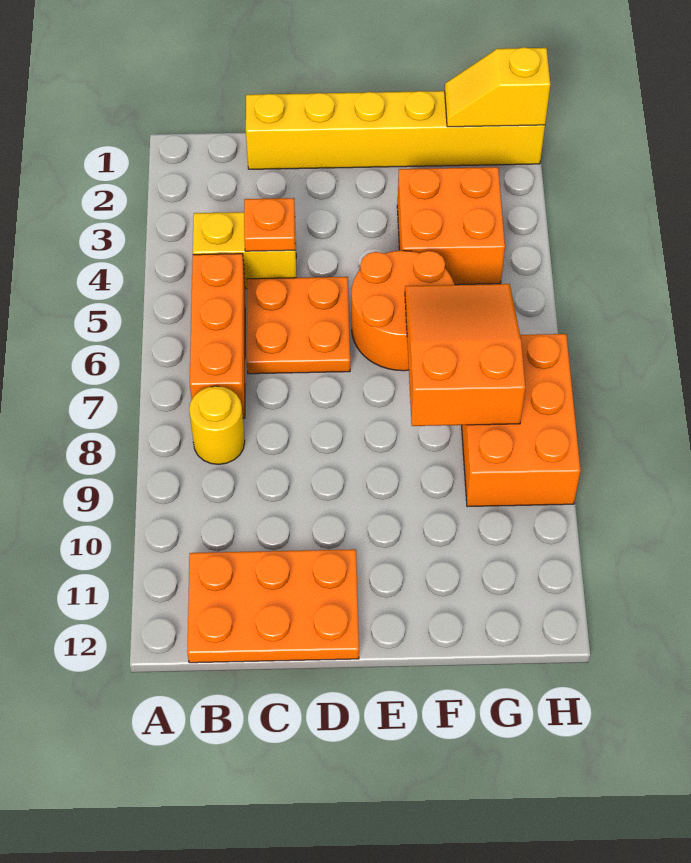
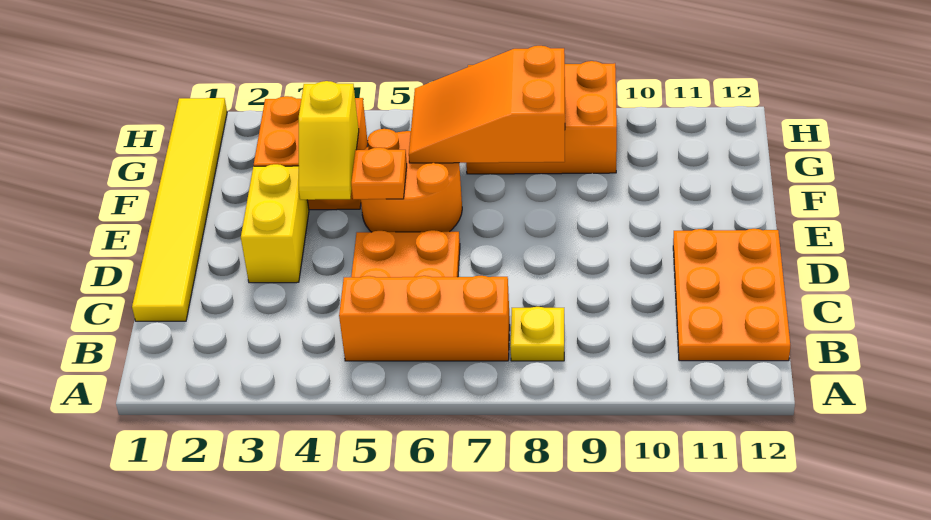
yellow 1x2 brick [193,212,296,289] -> yellow 1x2 brick moved to [241,164,309,283]
yellow 1x1 round brick [189,386,245,464] -> yellow 1x1 plate [510,307,564,361]
yellow 1x6 brick [246,91,545,169] -> yellow 1x6 tile [132,98,227,321]
orange 1x1 plate [244,198,295,251] -> orange 1x1 plate moved to [351,148,407,199]
yellow 1x2 slope [445,47,550,127] -> yellow 1x2 slope moved to [299,81,359,200]

